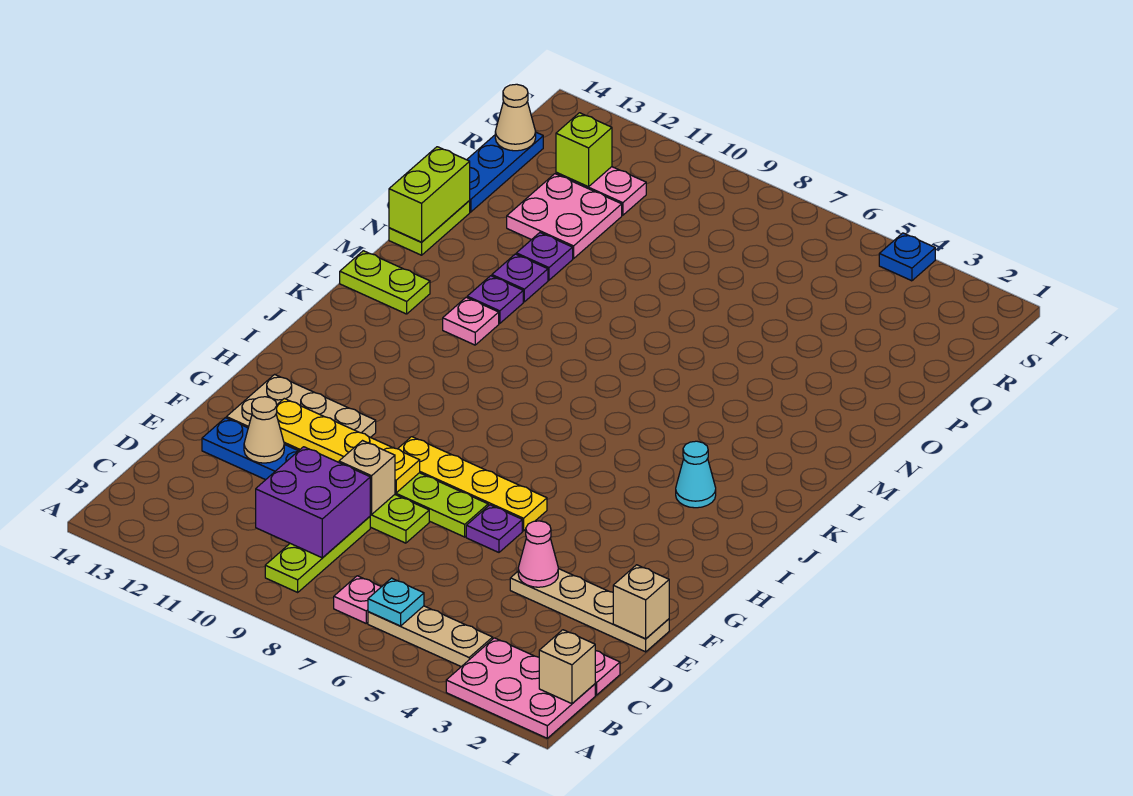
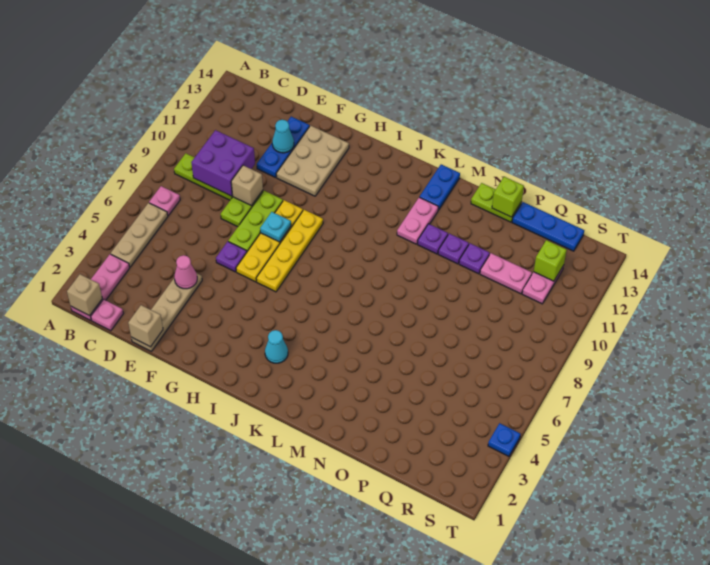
pink 2x3 plate [446,638,595,738] -> pink 1x3 plate [71,254,130,320]
cyan 1x1 plate [368,578,424,626] -> cyan 1x1 plate moved to [260,212,291,242]
tan 1x1 cone [244,397,284,463] -> cyan 1x1 cone [272,120,294,153]
yellow 1x4 plate [276,399,420,493] -> yellow 1x4 plate moved to [256,210,323,292]
pink 1x1 plate [443,297,499,345] -> pink 1x2 plate [397,197,438,244]
lime 1x2 plate [340,251,430,314] -> blue 1x2 plate [420,165,460,210]
lime 1x2 brick [389,147,470,242] -> lime 1x1 brick [492,177,524,217]
pink 2x2 plate [507,174,622,259] -> pink 1x2 plate [480,253,532,294]
tan 1x1 cone [495,84,536,151] -> none

